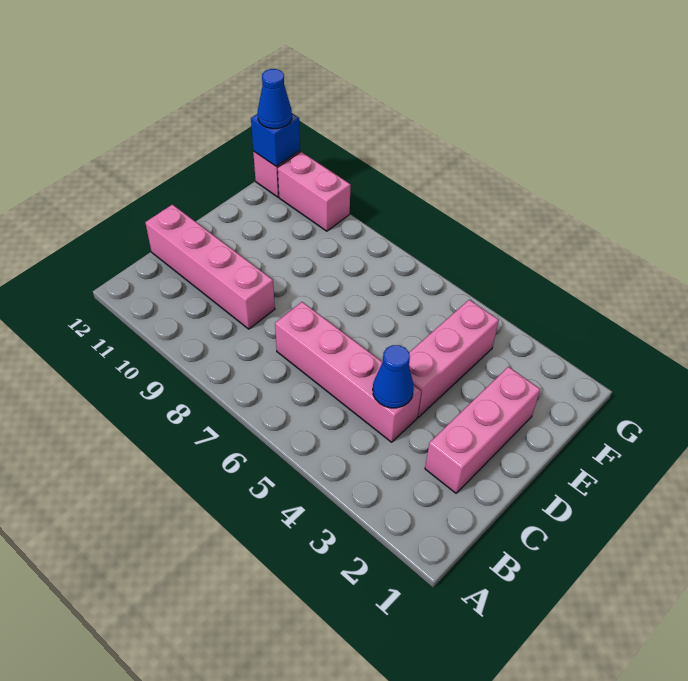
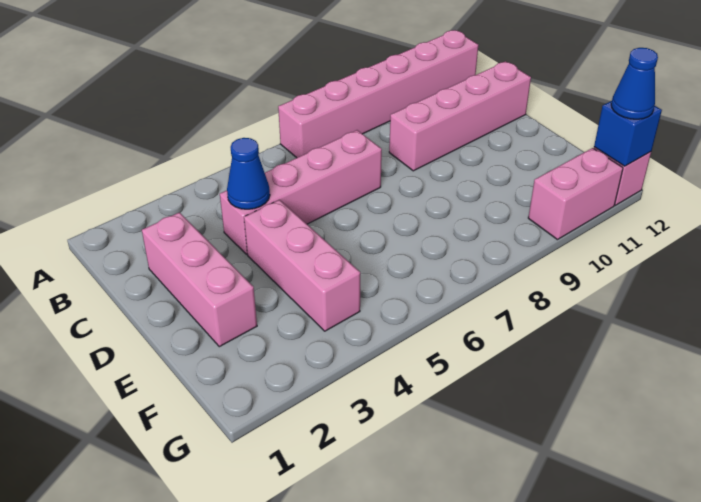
none -> pink 1x6 brick [278,30,478,158]

